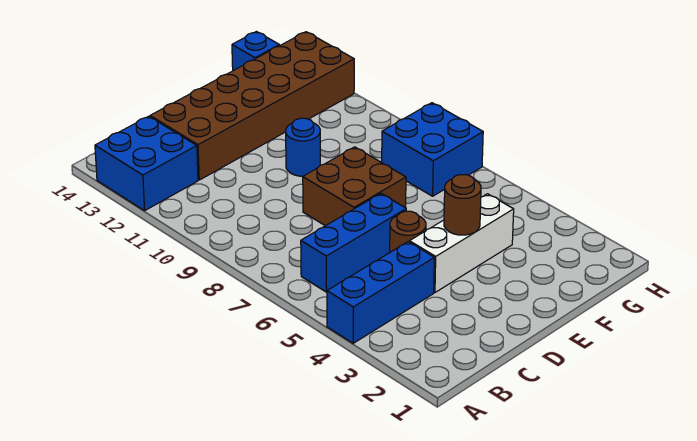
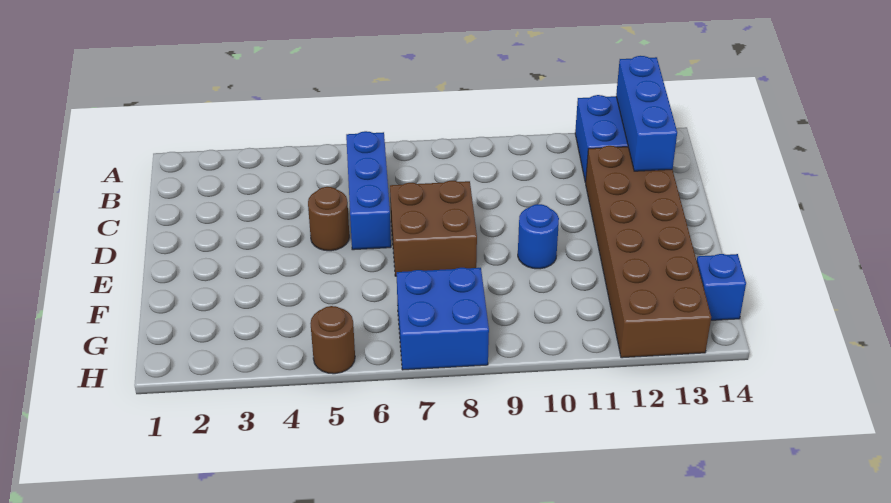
blue 1x3 brick [327,242,434,343] -> blue 1x3 brick moved to [616,56,677,171]
white 1x3 brick [409,194,514,292] -> none
brown 1x1 round brick [444,175,481,235] -> brown 1x1 round brick moved to [310,306,355,374]

